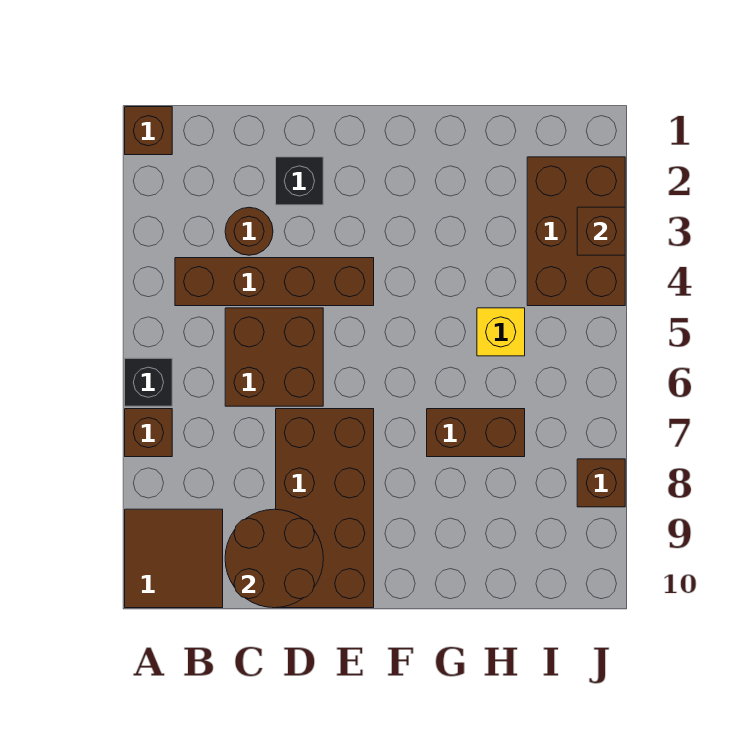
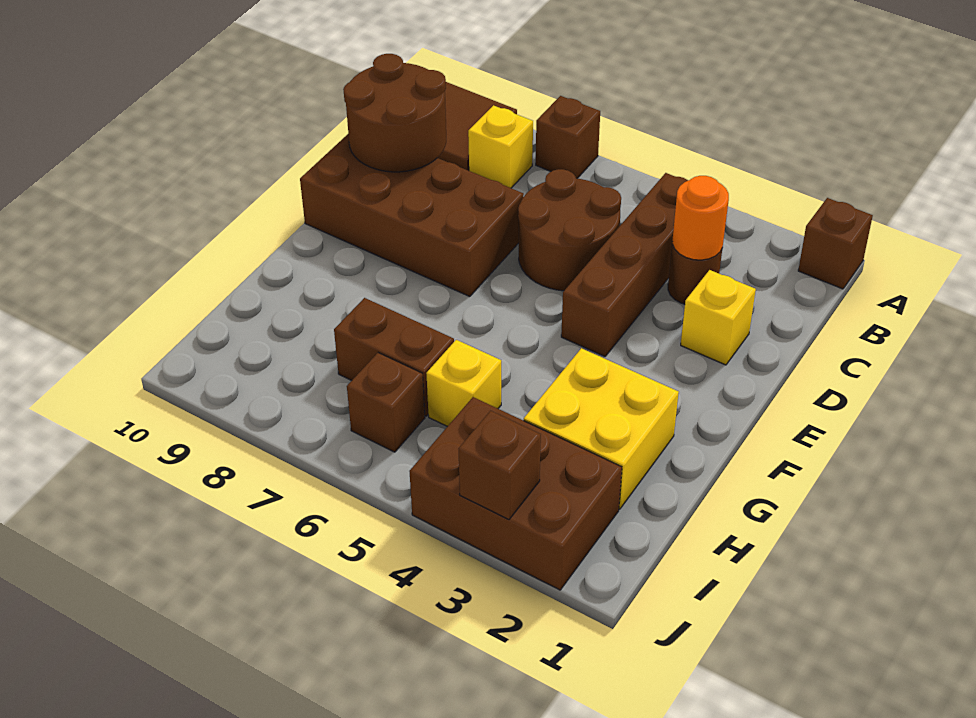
black 1x1 brick [125,358,172,406] -> none
none -> yellow 1x1 brick [468,105,533,188]
none -> orange 1x1 round brick [672,176,729,260]
brown 2x2 brick [225,308,323,406] -> brown 2x2 round brick [518,169,621,291]
black 1x1 brick [276,157,323,205] -> yellow 1x1 brick [681,270,756,365]
none -> yellow 2x2 brick [524,348,679,509]
brown 1x2 brick [427,409,525,457] -> brown 1x2 brick turned to [334,298,454,416]
brown 1x1 brick [577,459,625,507] -> brown 1x1 brick moved to [347,353,425,452]

